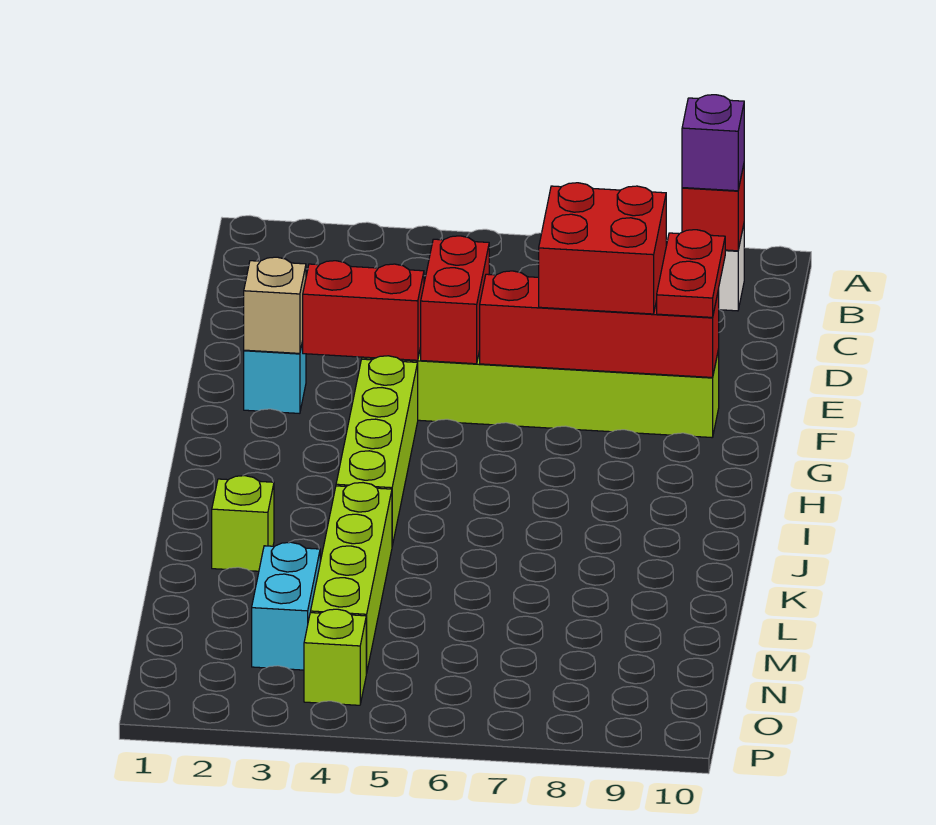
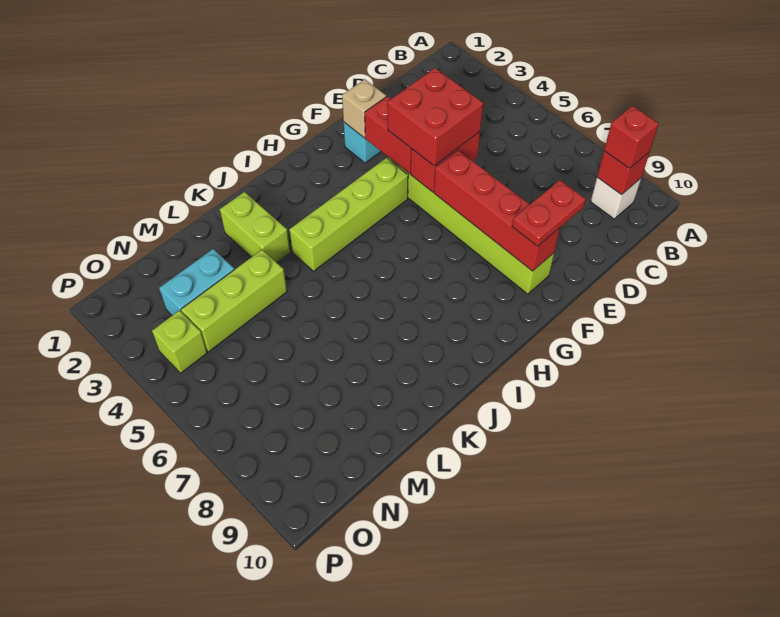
purple 1x1 brick [682,95,744,191] -> red 1x1 brick [604,106,659,169]
red 2x2 brick [539,183,666,314] -> red 2x2 brick moved to [387,68,483,166]
lime 1x1 brick [212,476,274,571] -> lime 1x2 brick [220,192,290,263]
lime 1x4 brick [311,483,392,673] -> lime 1x3 brick [181,250,287,352]

